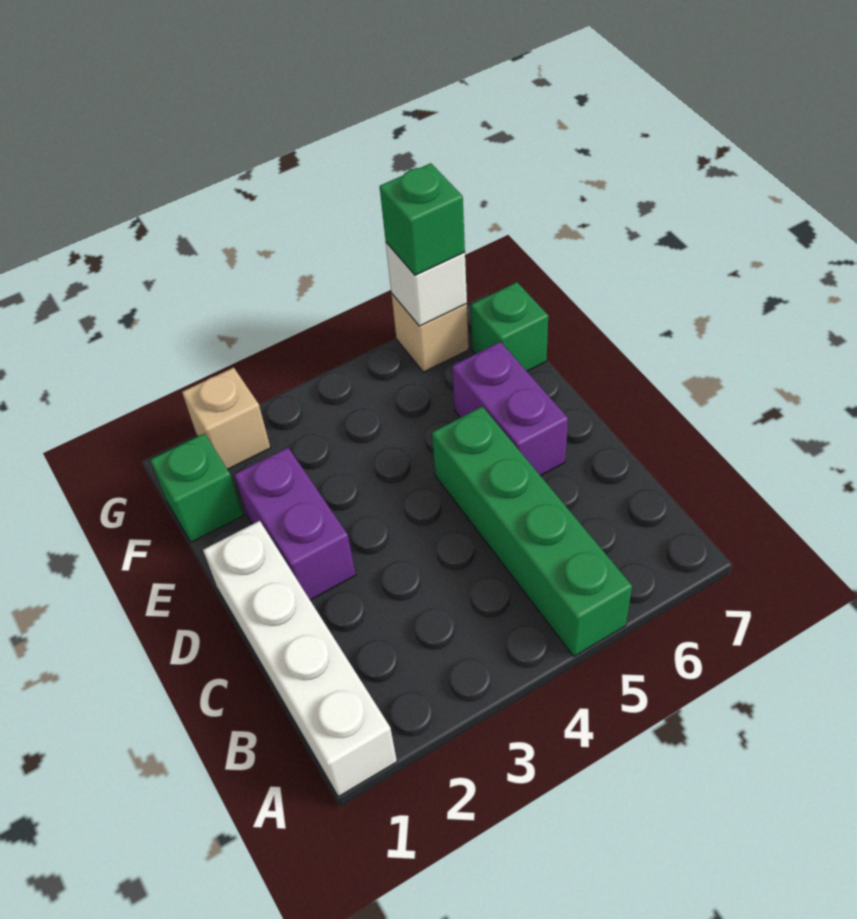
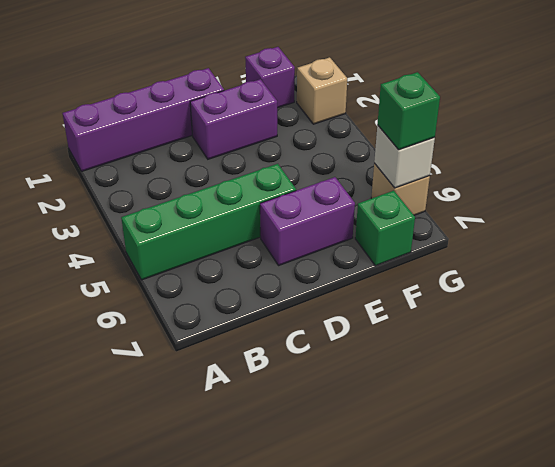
white 1x4 brick [203,521,397,797] -> purple 1x4 brick [63,68,224,171]
green 1x1 brick [150,433,243,542] -> purple 1x1 brick [245,47,295,108]

